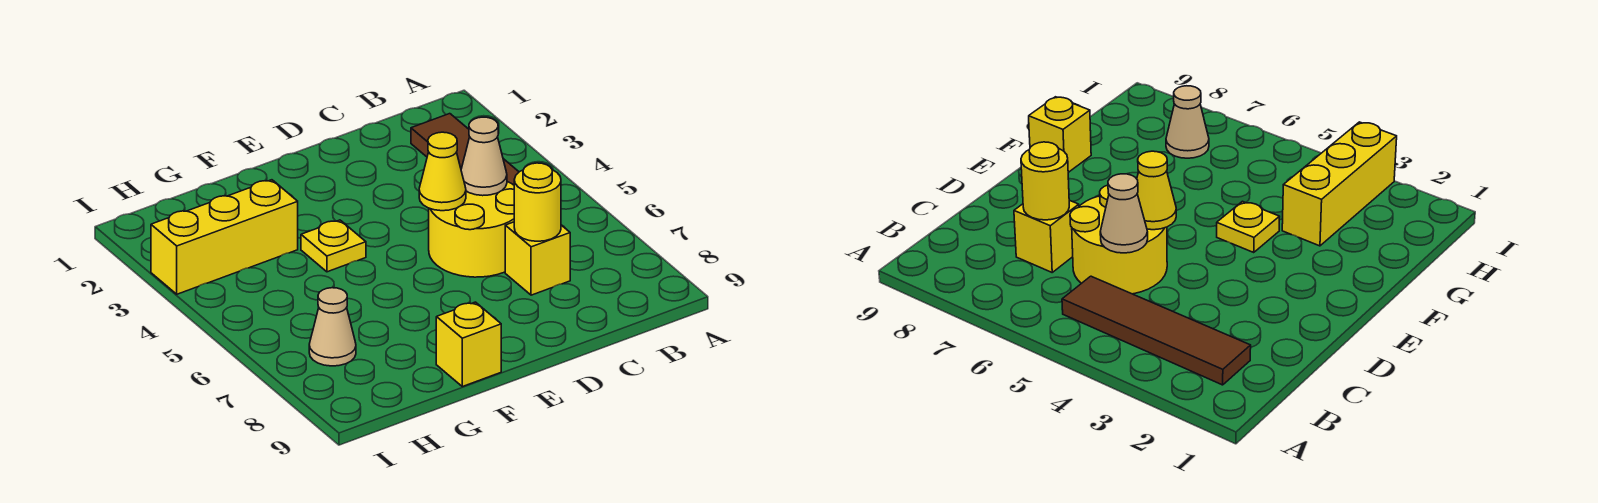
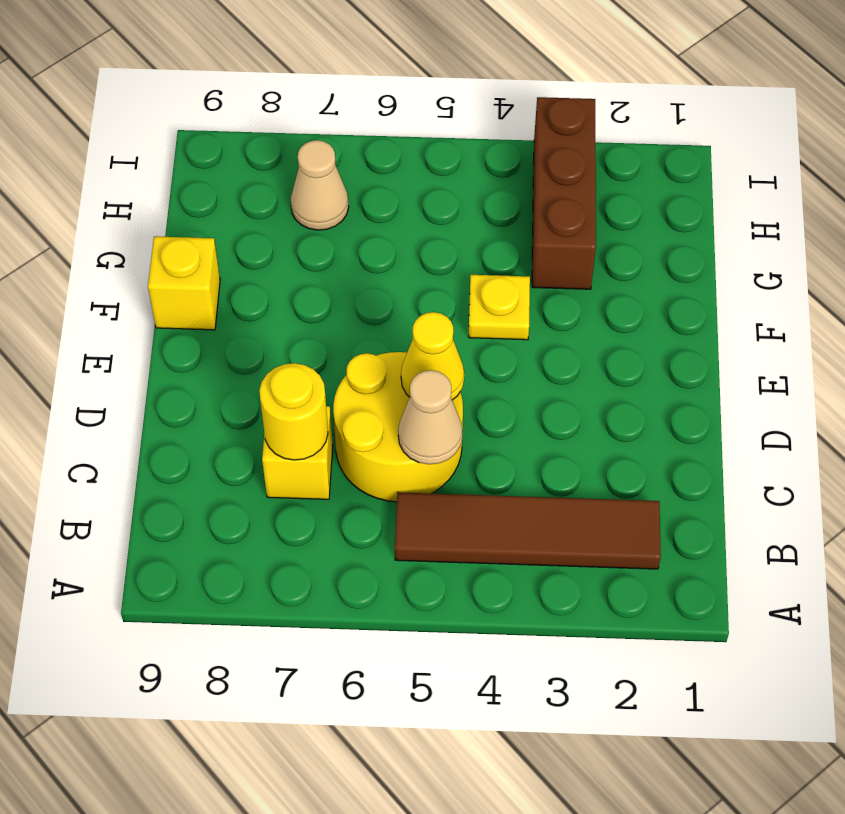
yellow 1x3 brick [151,180,298,294] -> brown 1x3 brick [532,97,596,289]

